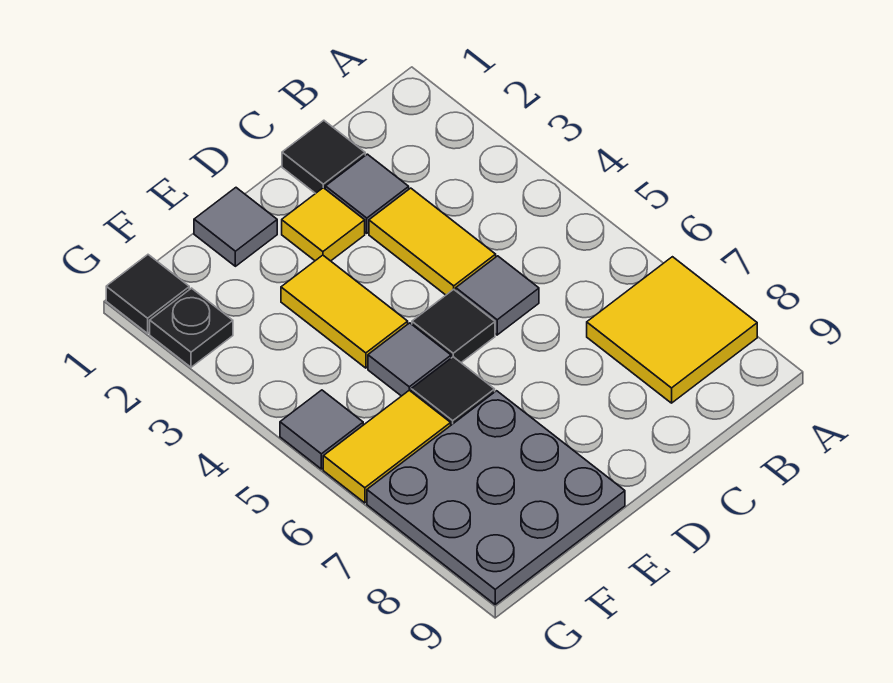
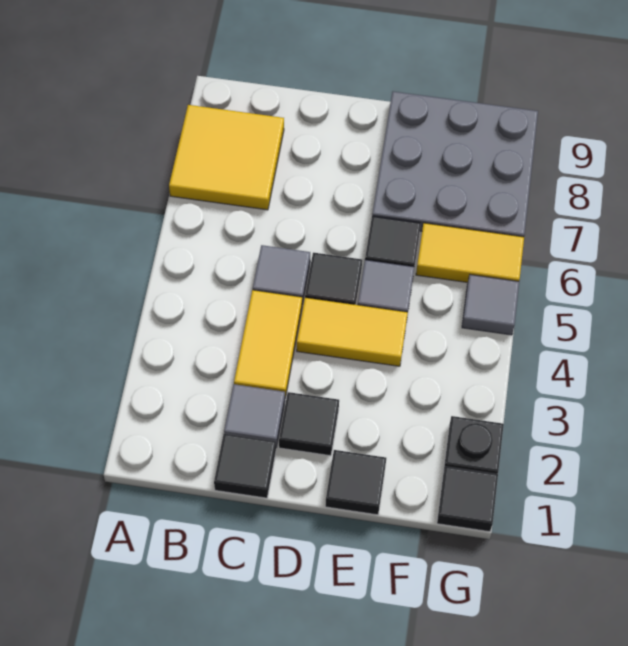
yellow 1x1 tile [282,188,365,261] -> black 1x1 tile [279,392,339,456]
grey 1x1 tile [194,188,277,266] -> black 1x1 tile [325,450,386,515]
yellow 1x2 tile [281,255,408,368] -> yellow 1x2 tile turned to [297,298,408,366]

